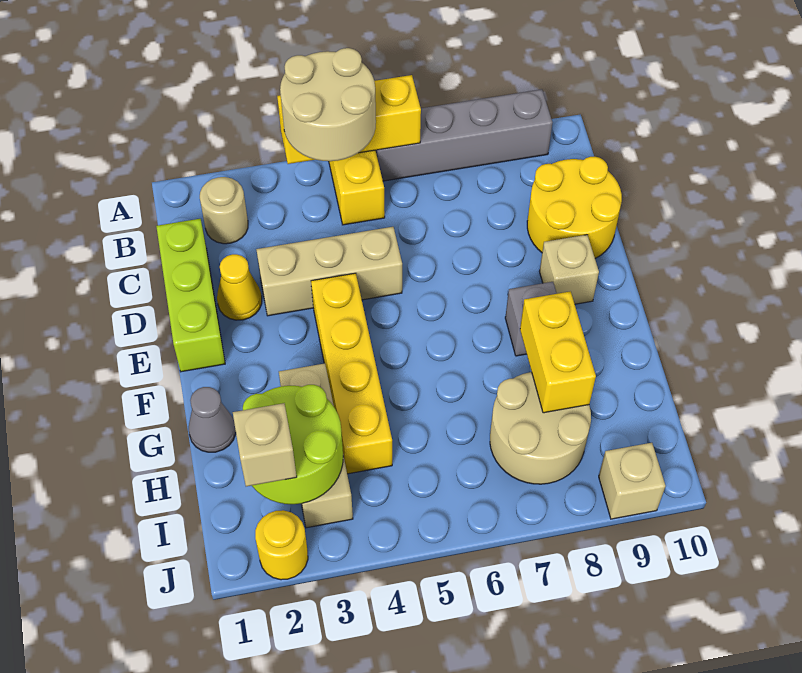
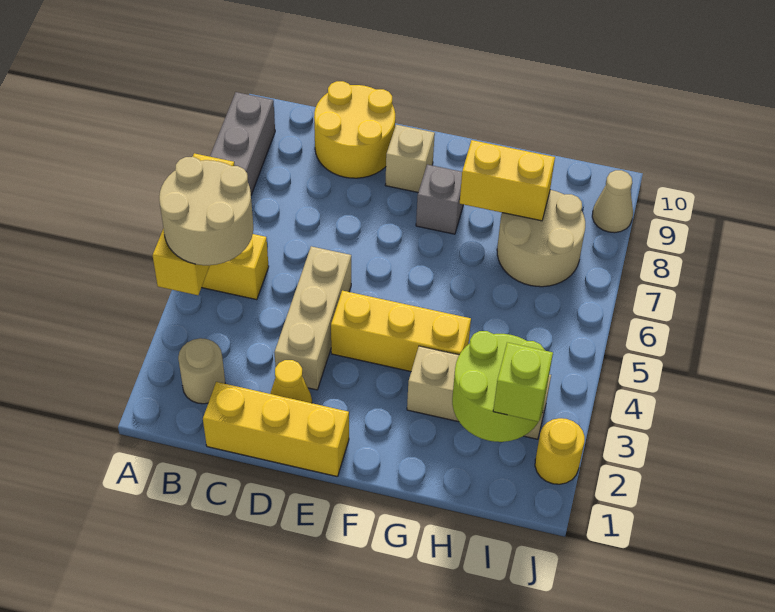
lime 1x3 brick [156,219,225,372] -> yellow 1x3 brick [203,382,349,477]
yellow 1x4 brick [311,273,392,474] -> yellow 1x3 brick [331,291,471,371]
grey 1x1 cone [189,387,236,452] -> none
tan 1x1 brick [233,403,297,486] -> lime 1x1 brick [493,342,553,422]
tan 1x1 brick [599,443,666,519] -> tan 1x1 cone [592,170,633,233]

